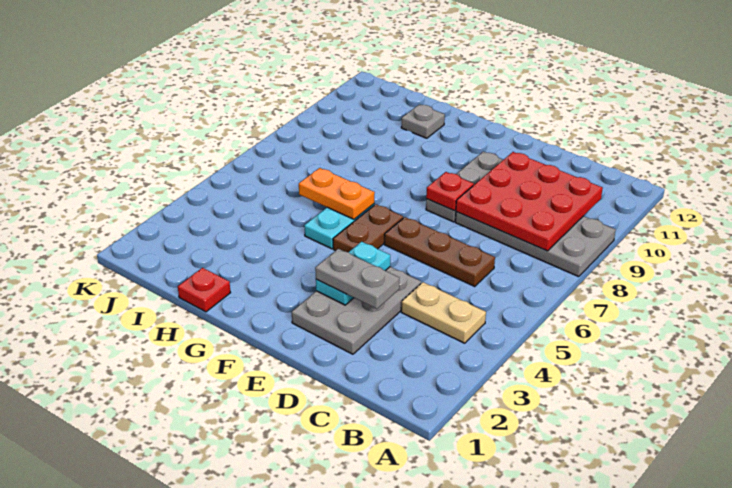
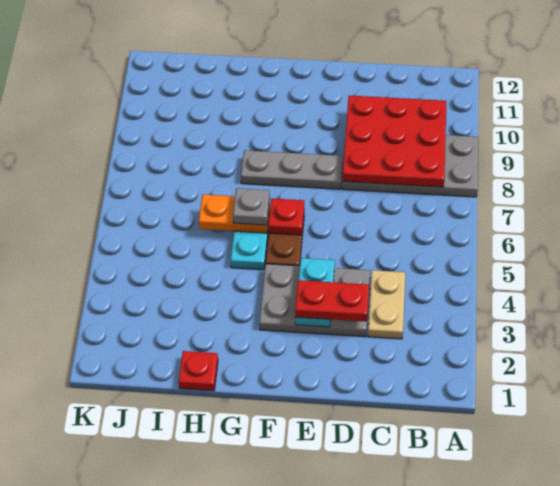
tan 1x2 plate [401,282,486,343] -> tan 1x2 plate turned to [368,270,405,339]
brown 1x3 plate [384,217,495,286] -> none
grey 2x3 plate [292,267,421,354] -> grey 2x3 plate turned to [259,264,370,337]
grey 1x2 plate [315,249,399,309] -> red 1x2 plate [295,280,369,322]
grey 1x3 plate [426,152,503,222] -> grey 1x3 plate turned to [241,150,343,189]
red 1x1 plate [426,172,474,210] -> red 1x1 plate moved to [268,198,304,235]
grey 1x1 plate [401,104,445,138] -> grey 1x1 plate moved to [233,188,270,225]

